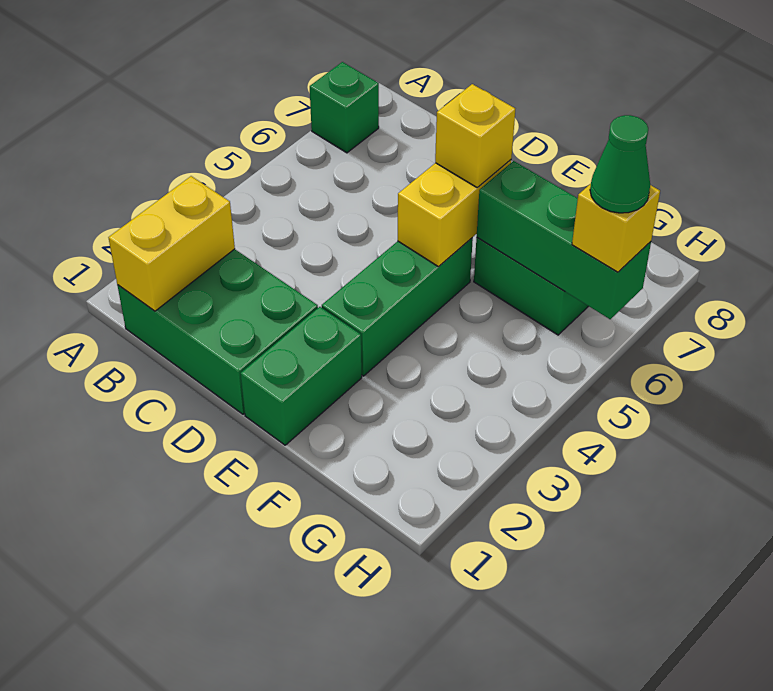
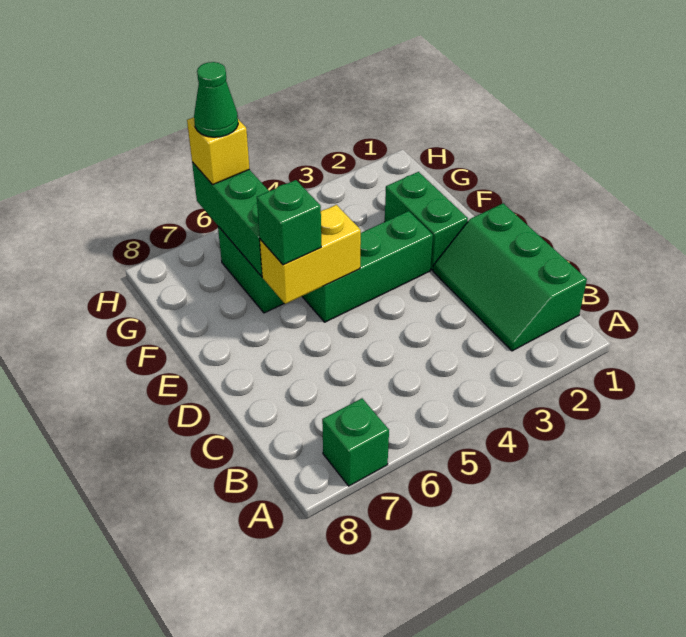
green 2x3 brick [117,249,318,414] -> green 2x3 slope [433,203,587,351]
yellow 1x2 brick [108,176,235,311] -> none
green 1x2 brick [240,307,362,445] -> green 1x2 brick turned to [385,172,468,270]
yellow 1x1 brick [435,84,515,187] -> green 1x1 brick [257,180,321,265]

